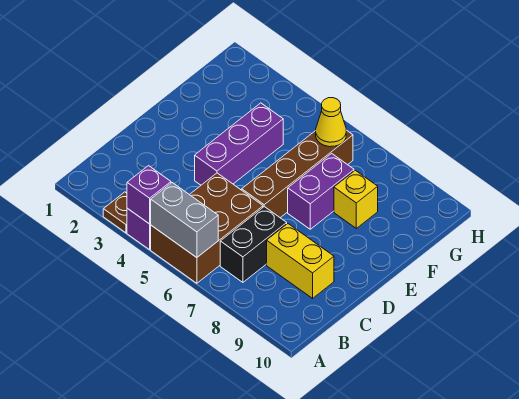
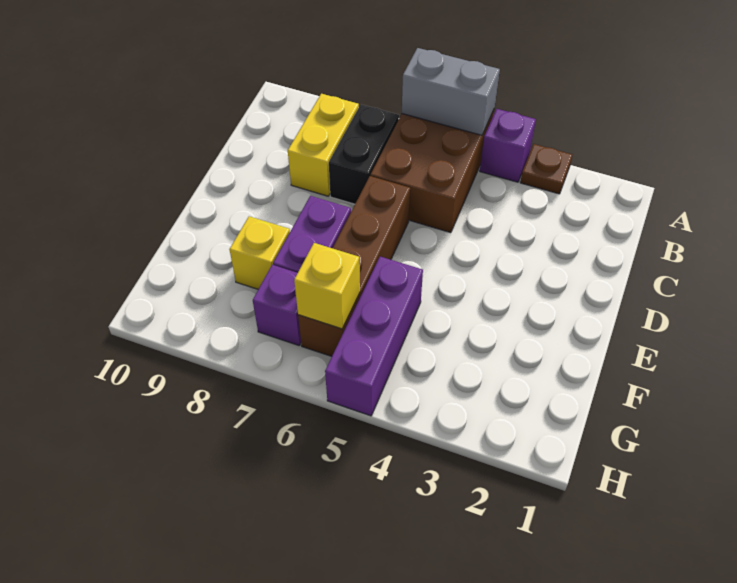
purple 1x1 brick [127,166,171,224] -> purple 1x1 brick moved to [253,265,301,345]
yellow 1x2 brick [267,224,334,298] -> yellow 1x2 brick turned to [288,94,359,196]
purple 1x3 brick [195,103,283,185] -> purple 1x3 brick moved to [325,257,423,416]
yellow 1x1 cone [316,98,346,147] -> yellow 1x1 brick [294,243,360,329]

